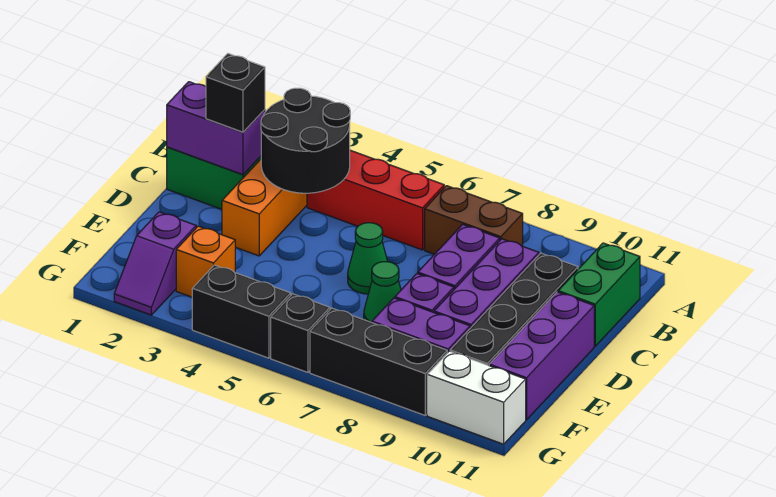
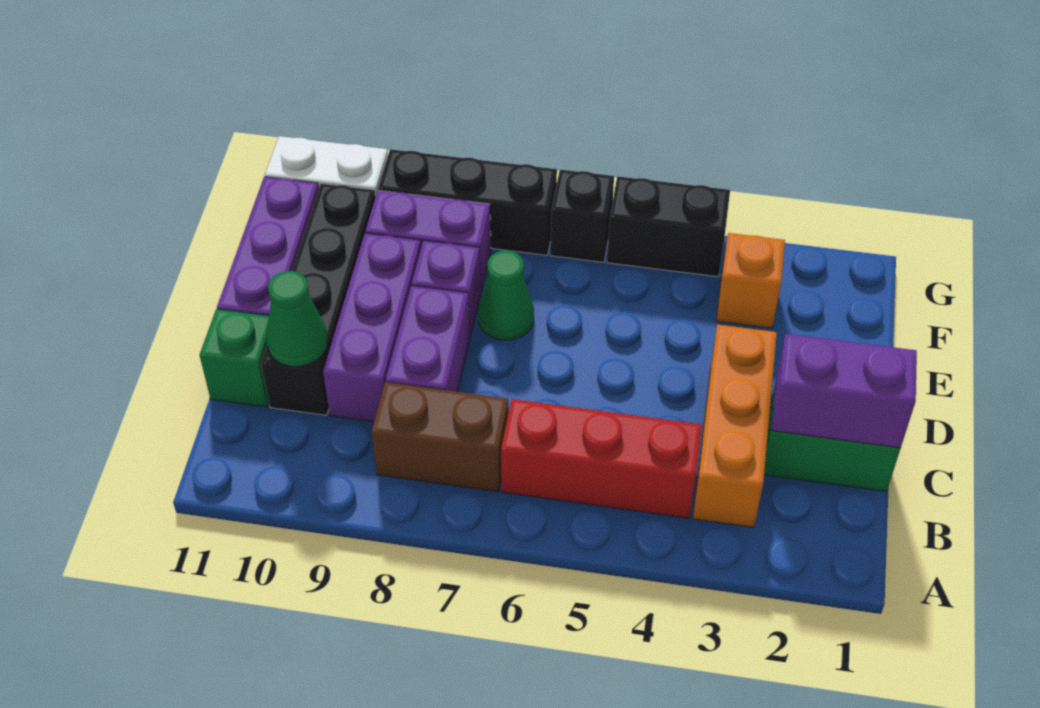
black 2x2 round brick [261,88,350,193] -> none
green 1x2 brick [558,243,640,346] -> green 1x1 brick [200,309,269,407]
black 1x1 brick [206,54,265,132] -> none
green 1x1 cone [348,223,388,294] -> green 1x1 cone moved to [266,271,328,367]
purple 1x2 slope [114,212,196,315] -> none

